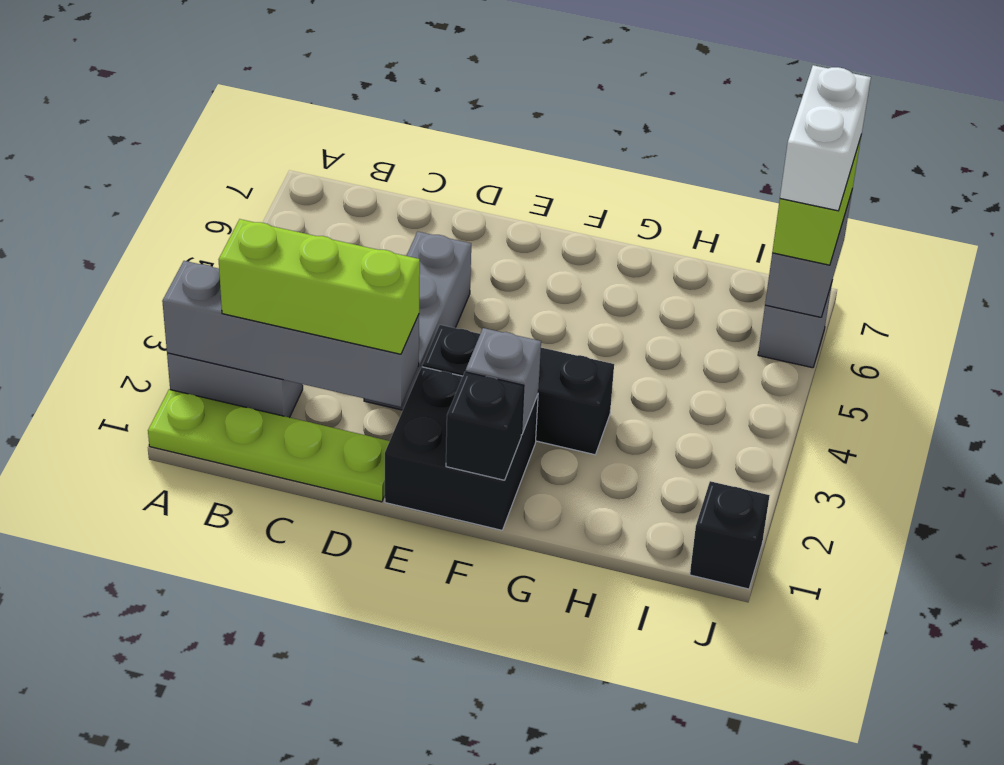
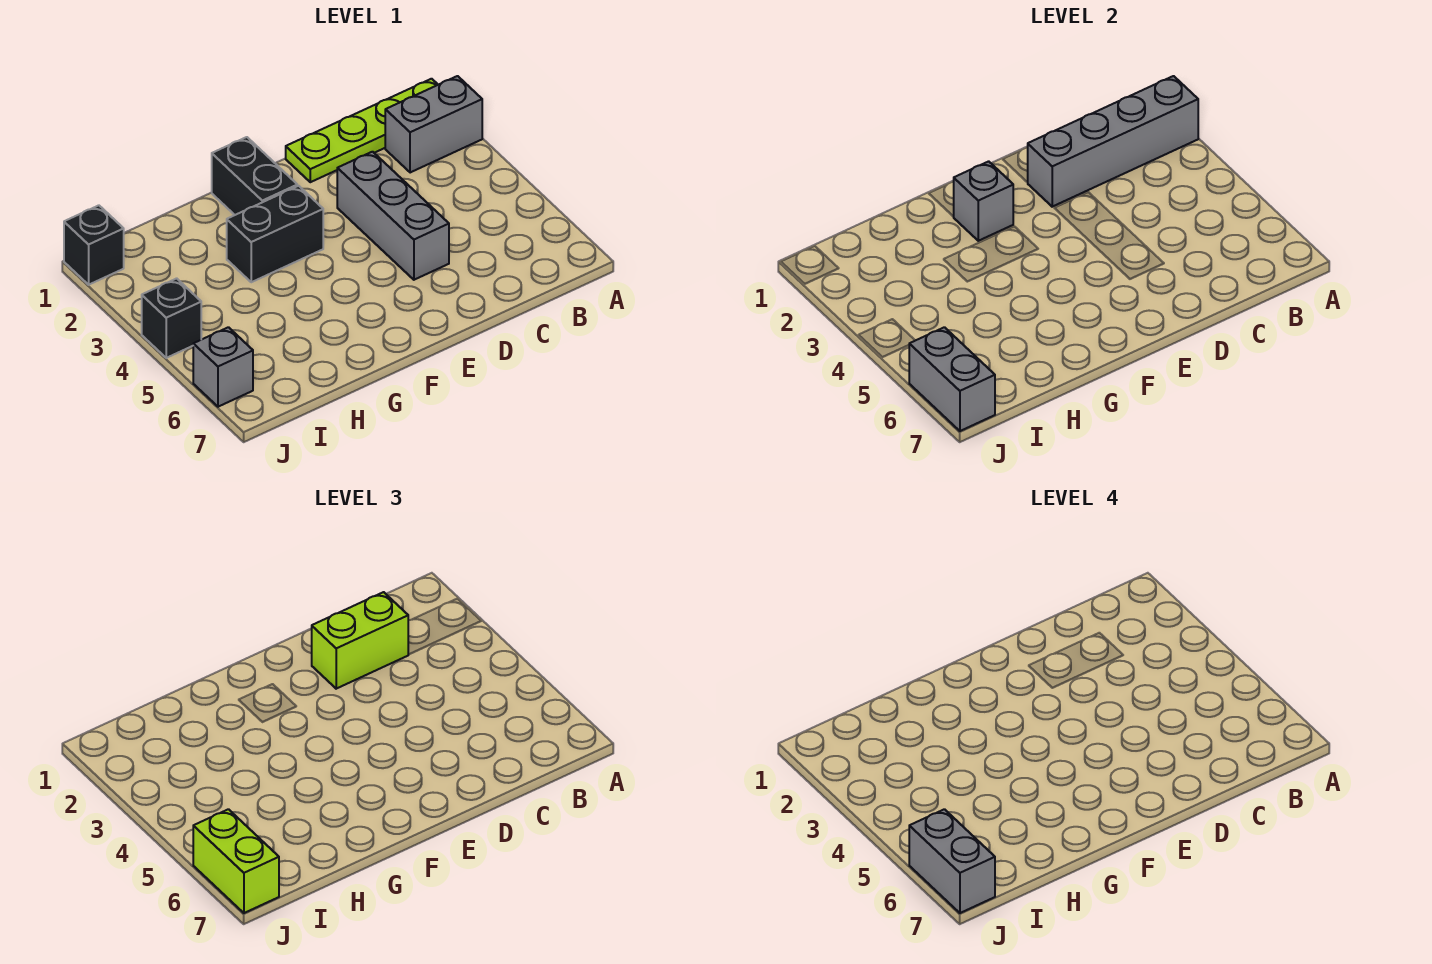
lime 1x3 brick [219,219,420,354] -> lime 1x2 brick [312,592,408,689]
black 2x2 brick [385,367,538,530] -> black 1x2 brick [212,137,297,215]
black 1x3 brick [422,325,614,455] -> black 1x2 brick [227,186,323,282]
black 1x1 brick [446,372,524,480] -> black 1x1 brick moved to [142,278,201,358]
white 1x2 brick [780,65,871,211] -> grey 1x2 brick [909,809,995,913]

